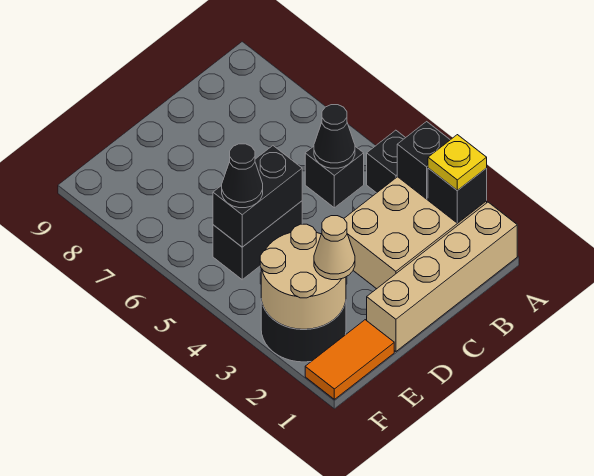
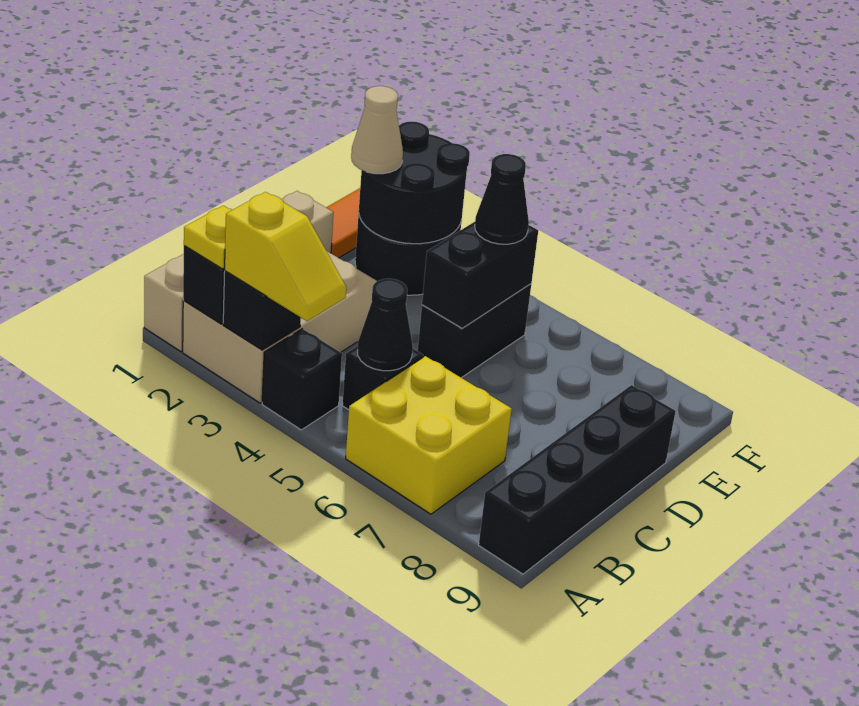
none -> yellow 1x2 slope [225,192,346,321]
none -> yellow 2x2 brick [346,356,512,514]
none -> black 1x4 brick [479,385,676,574]
tan 2x2 round brick [260,224,346,329] -> black 2x2 round brick [359,122,470,244]

